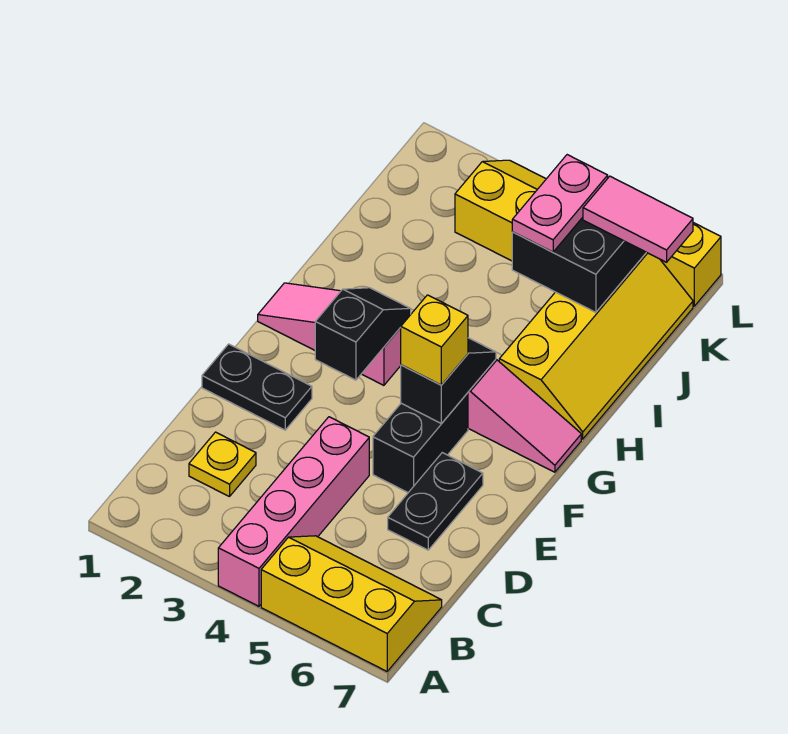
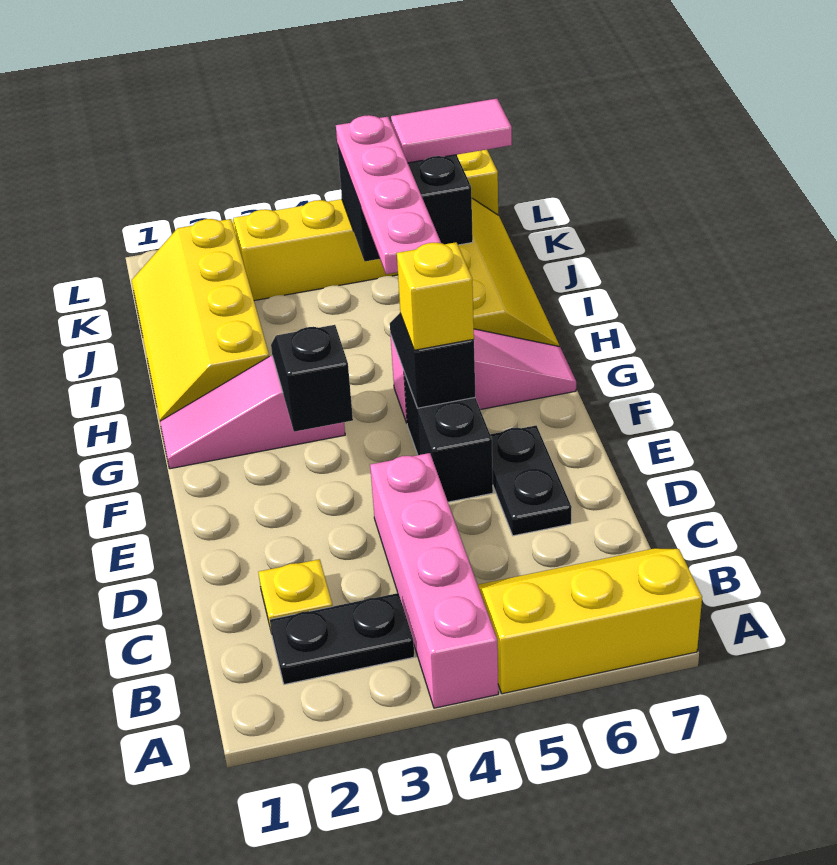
black 1x2 plate [202,344,312,430] -> black 1x2 plate moved to [270,593,414,685]
none -> yellow 2x4 slope [132,219,269,421]
pink 1x2 plate [512,155,608,252] -> pink 1x4 plate [336,115,441,274]

